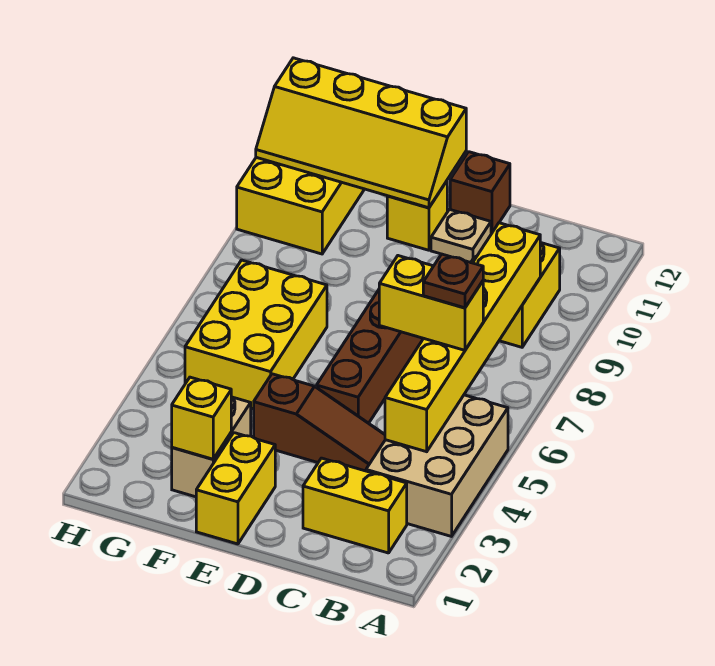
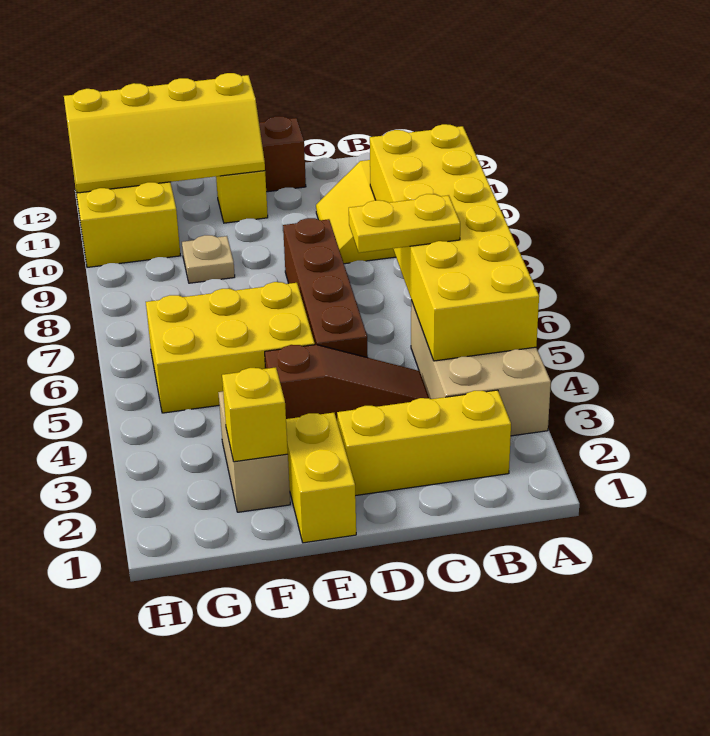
yellow 1x2 brick [303,458,407,553] -> yellow 1x3 brick [337,390,511,496]
yellow 1x6 brick [385,223,540,452] -> yellow 2x6 brick [370,124,539,361]
yellow 1x2 brick [379,256,483,350] -> yellow 1x2 plate [349,194,460,253]
brown 1x1 plate [423,254,483,308] -> none
tan 1x1 plate [431,209,491,263] -> tan 1x1 plate moved to [182,235,235,283]
yellow 2x3 brick [185,260,327,409] -> yellow 2x3 brick turned to [146,282,315,413]

